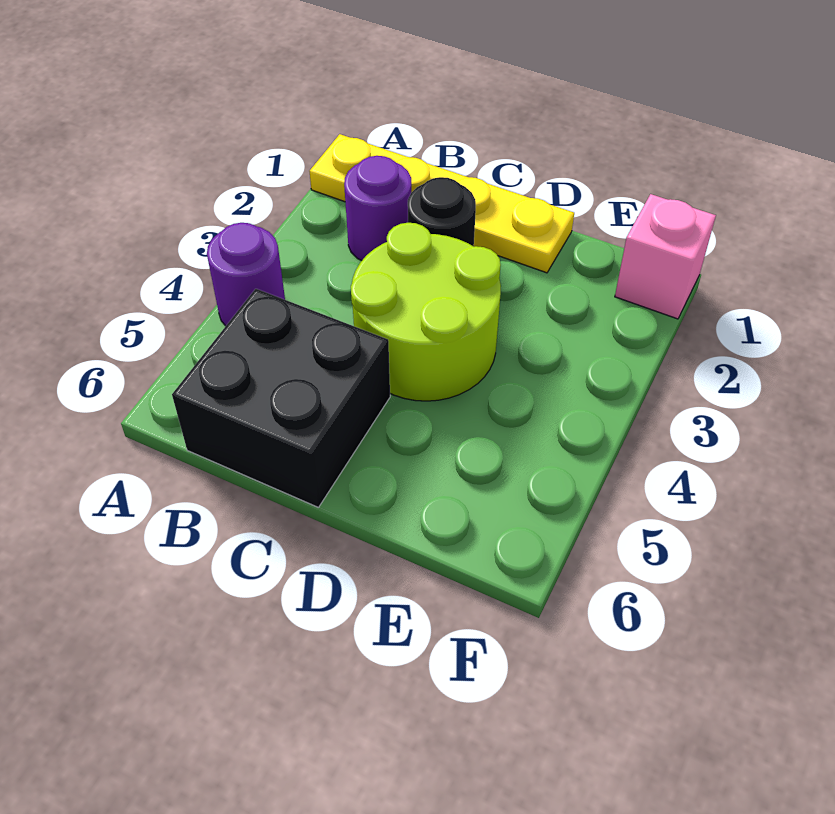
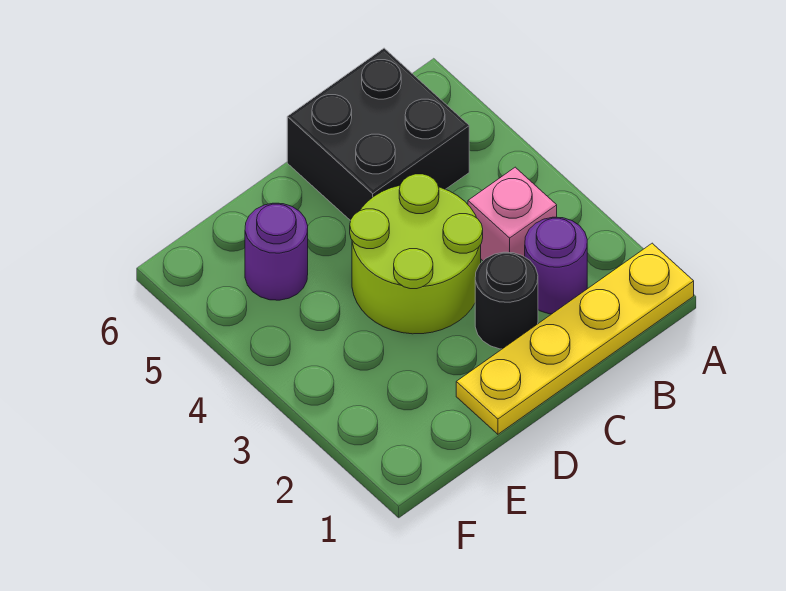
purple 1x1 round brick [207,223,285,326] -> purple 1x1 round brick moved to [245,203,308,300]
pink 1x1 brick [615,194,716,319] -> pink 1x1 brick moved to [468,167,557,261]

